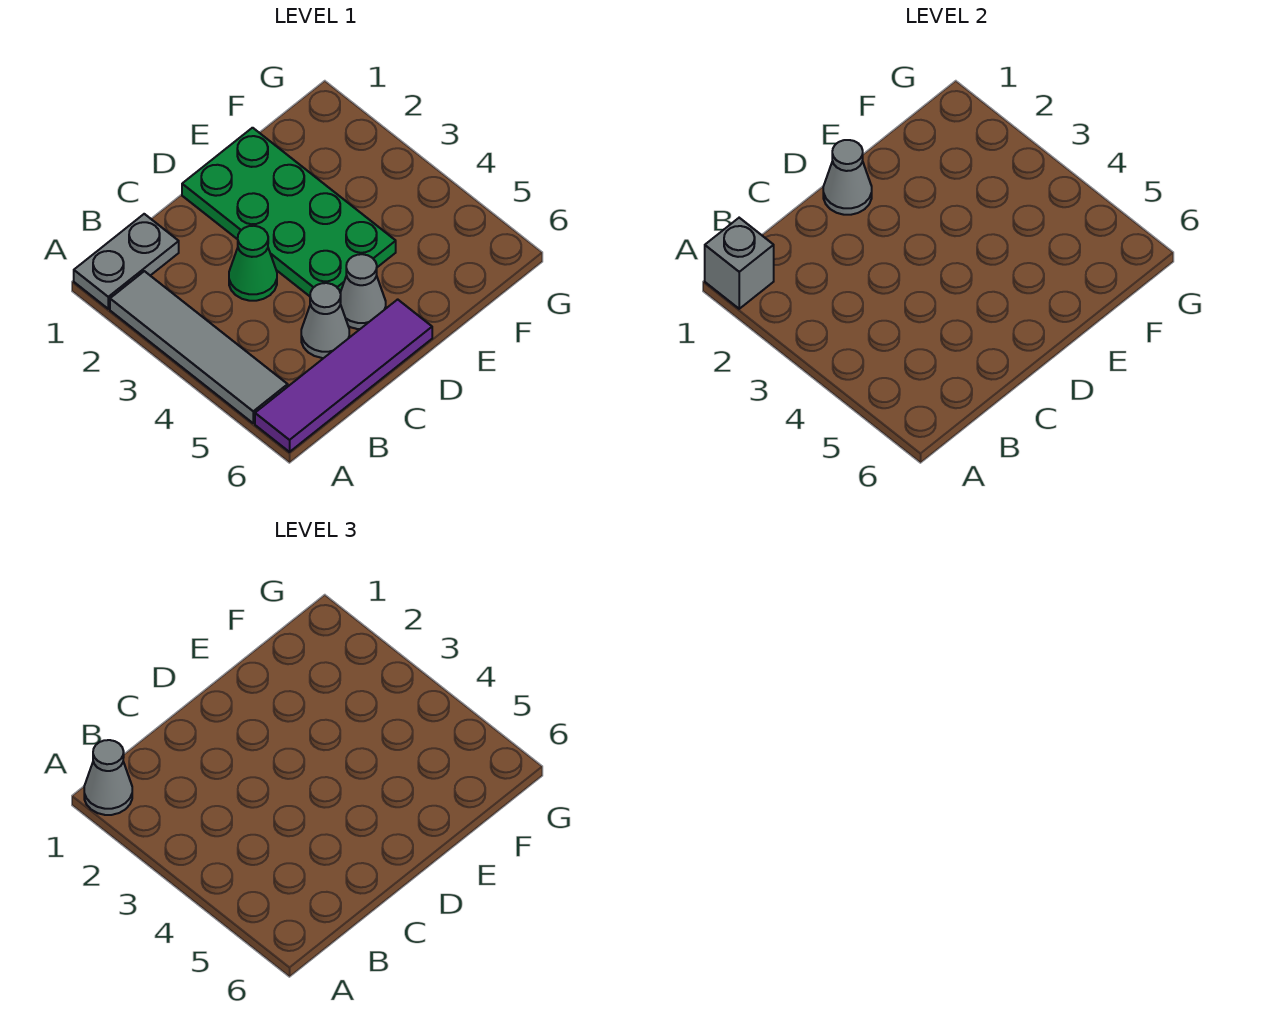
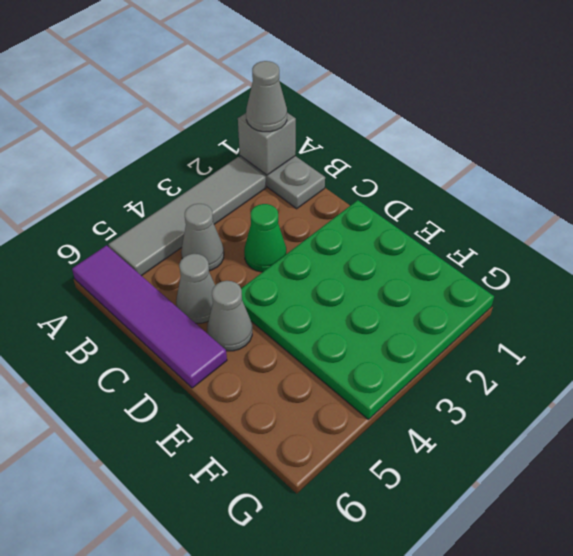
green 2x4 plate [182,128,396,296] -> green 4x4 plate [241,200,494,419]
grey 1x1 cone [823,140,872,215] -> grey 1x1 cone moved to [181,204,224,271]

